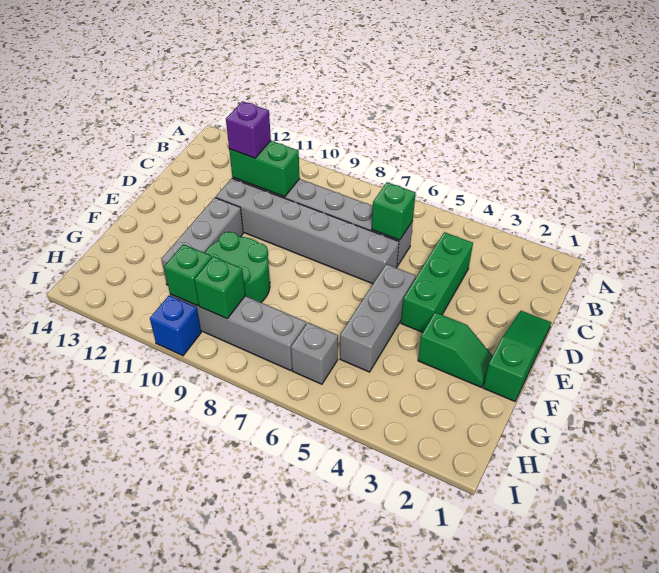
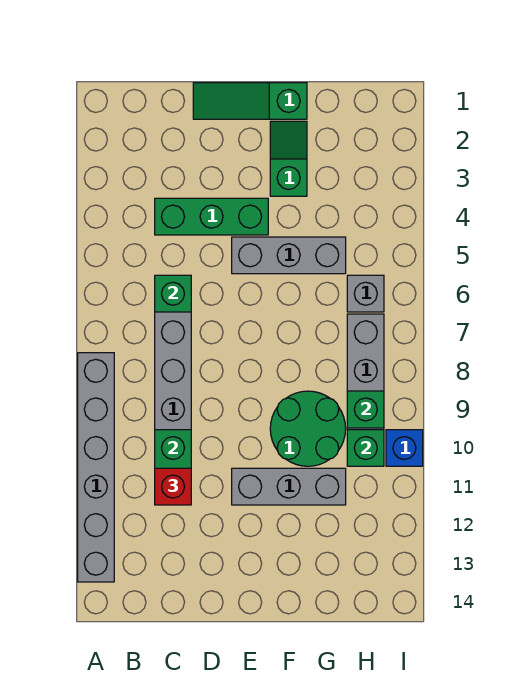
purple 1x1 brick [226,101,271,158] -> red 1x1 brick [155,468,191,505]
grey 1x6 brick [216,178,399,284] -> grey 1x6 brick moved to [78,353,114,582]

